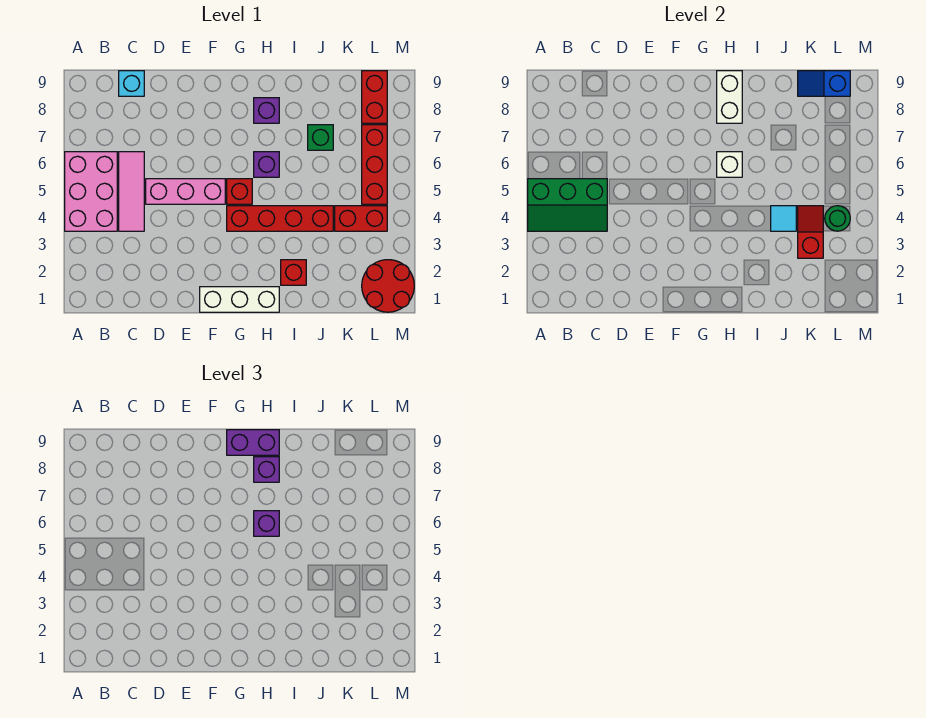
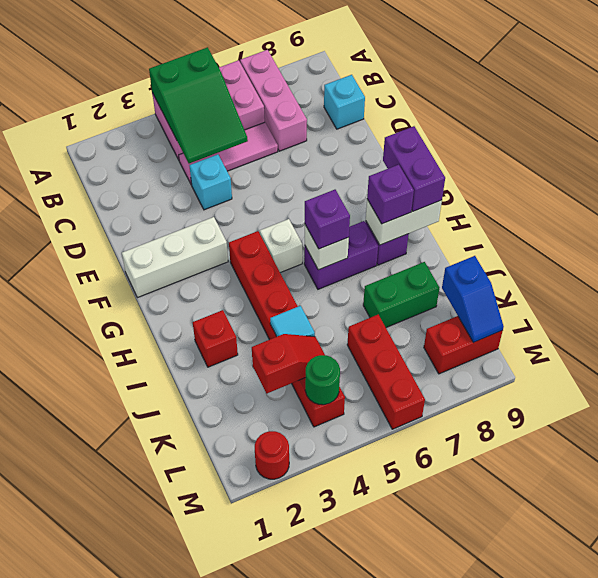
green 2x3 slope [528,179,607,231] -> green 2x3 slope turned to [149,47,248,163]
none -> cyan 1x1 brick [189,154,232,210]
pink 1x3 brick [146,179,225,204] -> pink 1x3 brick moved to [240,50,307,151]
white 1x3 brick [200,287,279,312] -> white 1x3 brick turned to [122,217,228,298]
red 1x1 brick [227,179,252,204] -> white 1x1 brick [260,219,302,273]
purple 1x1 brick [254,152,279,177] -> purple 1x2 brick [304,221,378,289]
green 1x1 brick [308,125,333,150] -> green 1x2 brick [363,262,439,328]
blue 1x2 slope [798,71,850,96] -> blue 1x2 slope turned to [442,256,504,343]
red 2x2 round brick [362,260,414,312] -> red 1x1 round brick [255,431,289,479]
red 1x3 brick [362,125,387,204] -> red 1x3 brick turned to [347,315,425,429]

